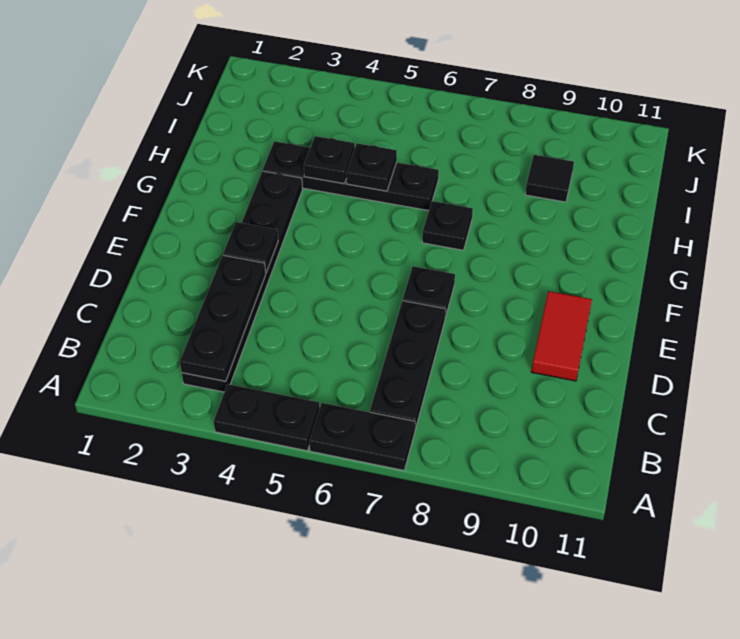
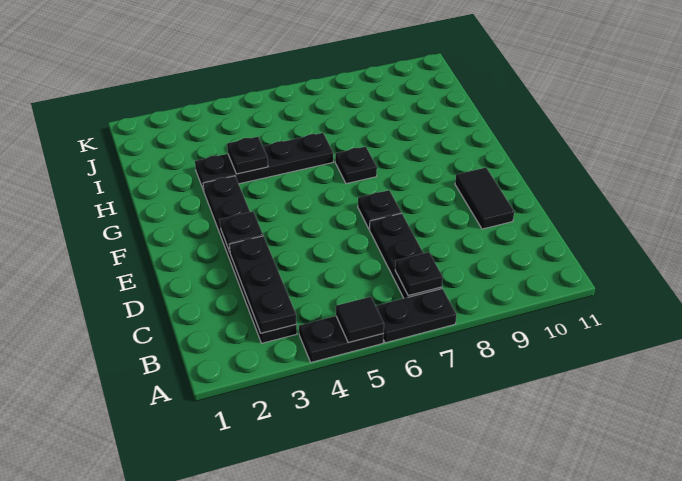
red 1x2 tile [531,291,592,381] -> black 1x2 tile [455,168,514,229]
black 1x1 plate [346,143,397,191] -> black 1x1 plate moved to [395,252,443,296]
black 1x1 tile [525,155,574,202] -> black 1x1 tile moved to [336,297,384,343]

